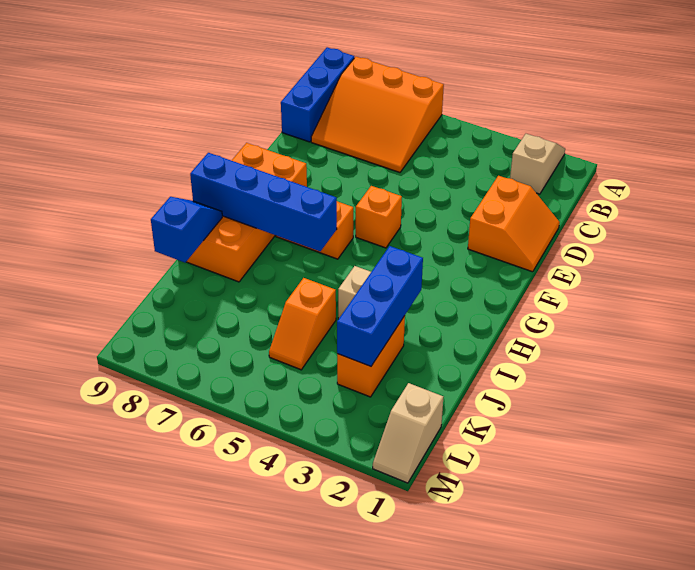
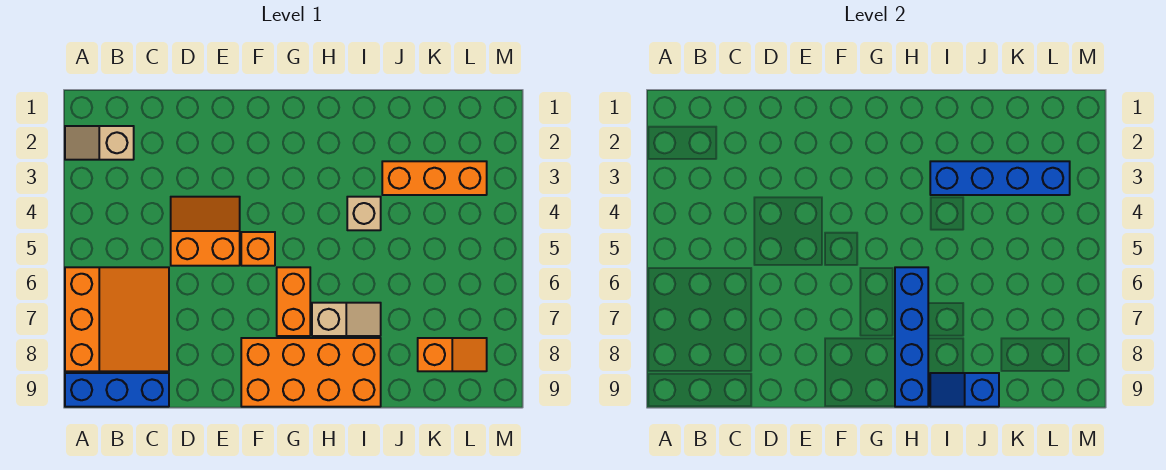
orange 2x2 slope [468,176,560,272] -> orange 2x2 slope moved to [171,197,240,266]
blue 1x3 brick [337,246,423,366] -> blue 1x4 brick [930,161,1070,195]
orange 1x2 brick [337,316,405,397] -> orange 1x3 brick [382,161,487,195]
orange 1x2 slope [269,278,336,370] -> orange 1x2 slope moved to [418,338,487,371]
tan 1x2 slope [373,383,443,483] -> tan 1x2 slope moved to [312,303,381,336]

